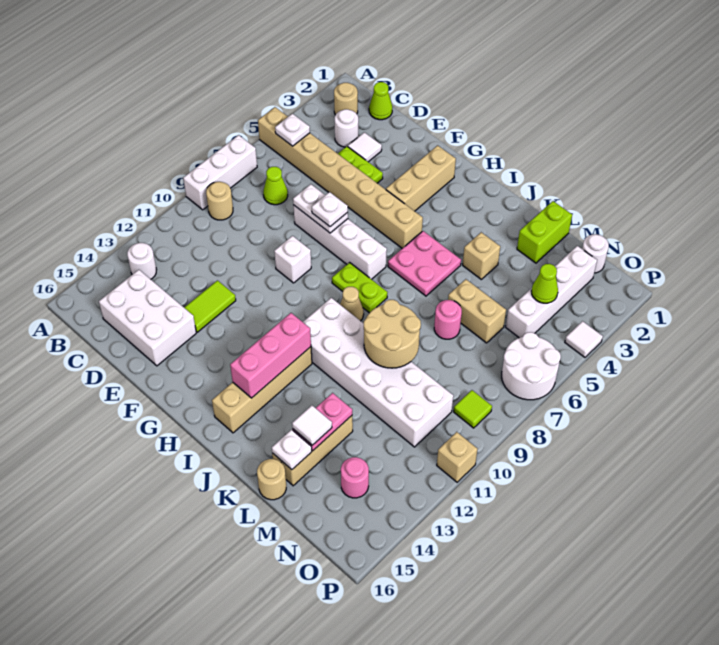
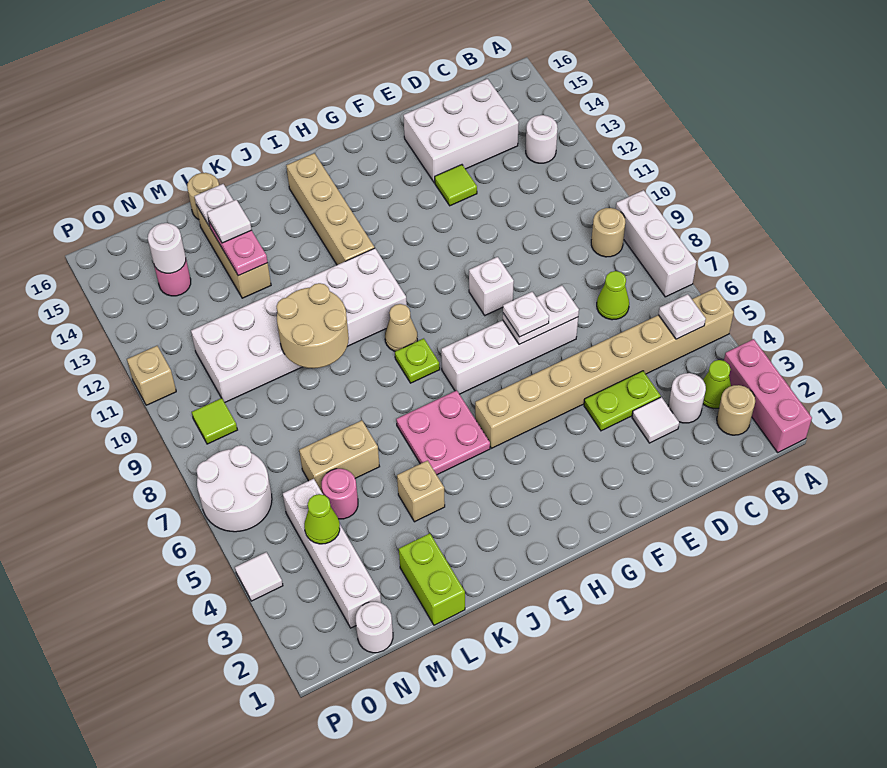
lime 1x1 cone [369,82,392,120] -> lime 1x1 cone moved to [703,360,731,409]
lime 1x2 tile [184,281,236,332] -> lime 1x1 tile [435,165,477,206]
tan 1x3 brick [386,145,456,211] -> none
lime 1x2 plate [332,263,387,313] -> lime 1x1 plate [395,338,440,383]
pink 1x3 brick [230,313,311,398] -> pink 1x3 brick moved to [724,339,812,452]
pink 1x1 round brick [434,300,462,339] -> pink 1x1 round brick moved to [322,469,358,519]
none -> white 1x1 round brick [148,223,186,273]

